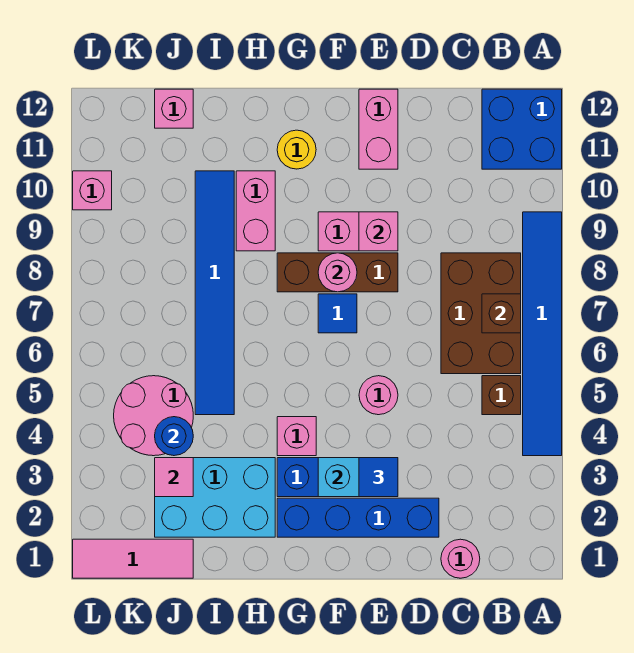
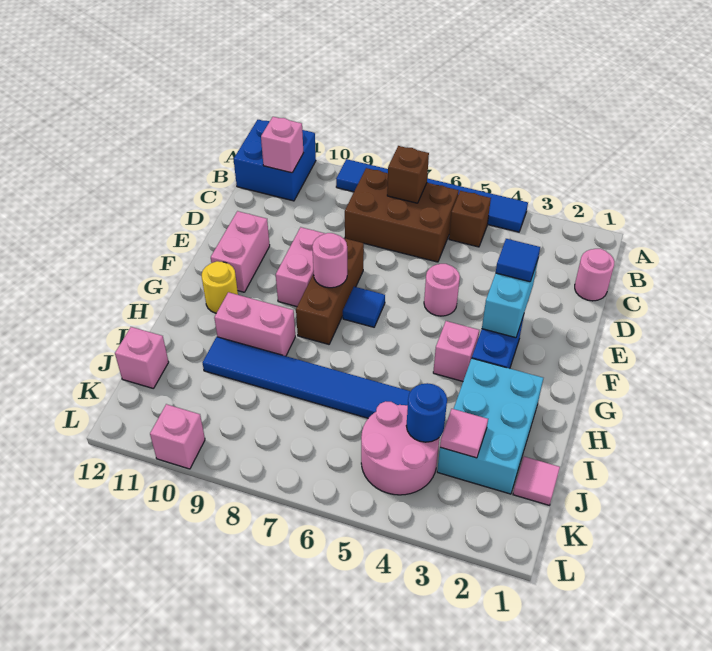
blue 1x4 brick [277,498,439,537] -> none
pink 1x1 brick [359,212,398,251] -> pink 1x1 brick moved to [261,117,303,173]
pink 1x2 brick [359,89,398,169] -> pink 1x2 brick turned to [211,211,270,292]
pink 1x3 tile [73,539,193,578] -> pink 1x1 tile [513,457,560,505]

